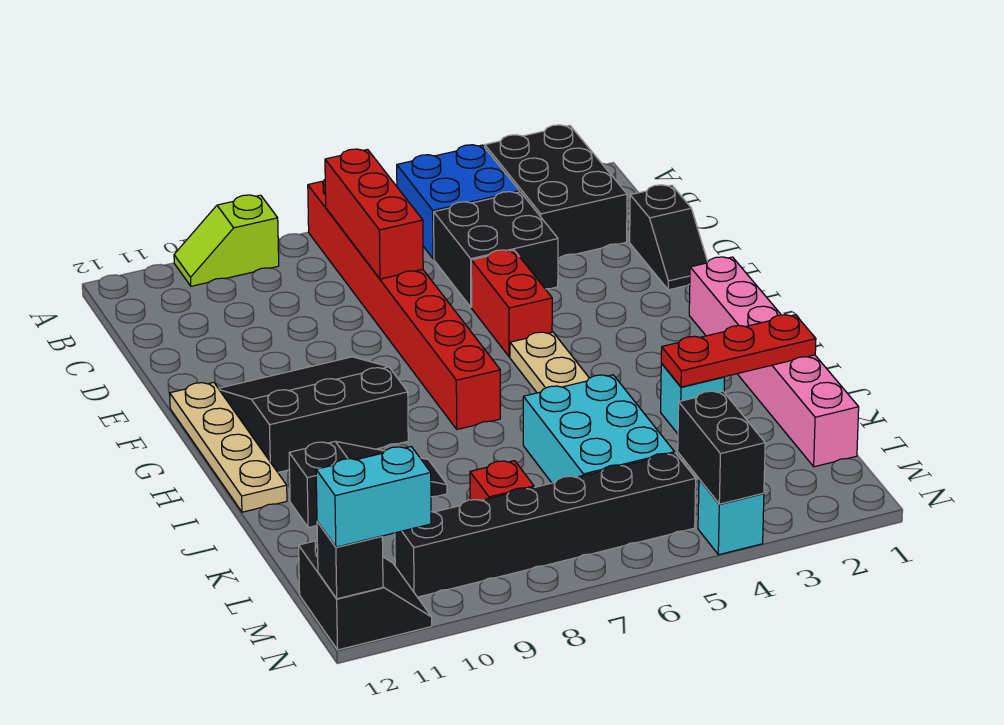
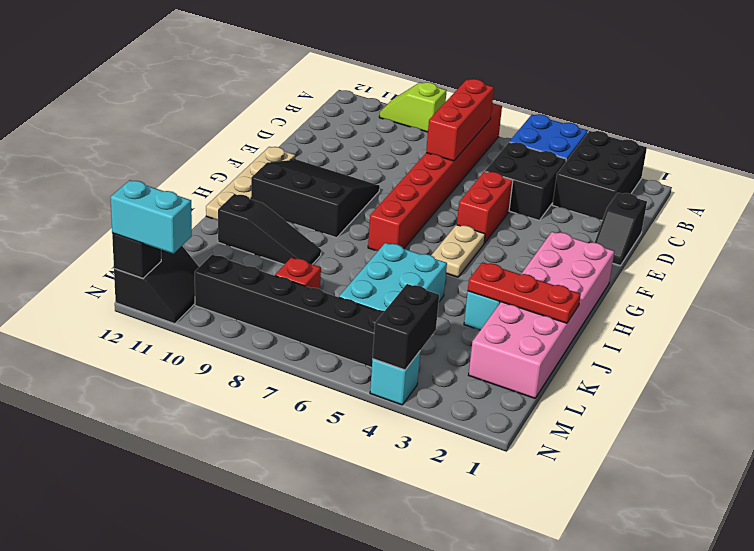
pink 1x6 brick [689,257,859,467] -> pink 2x6 brick [469,232,614,398]

